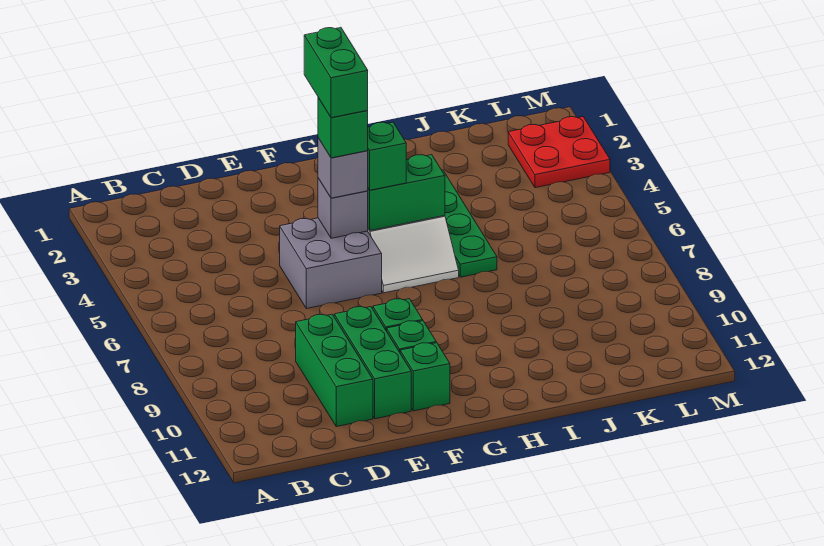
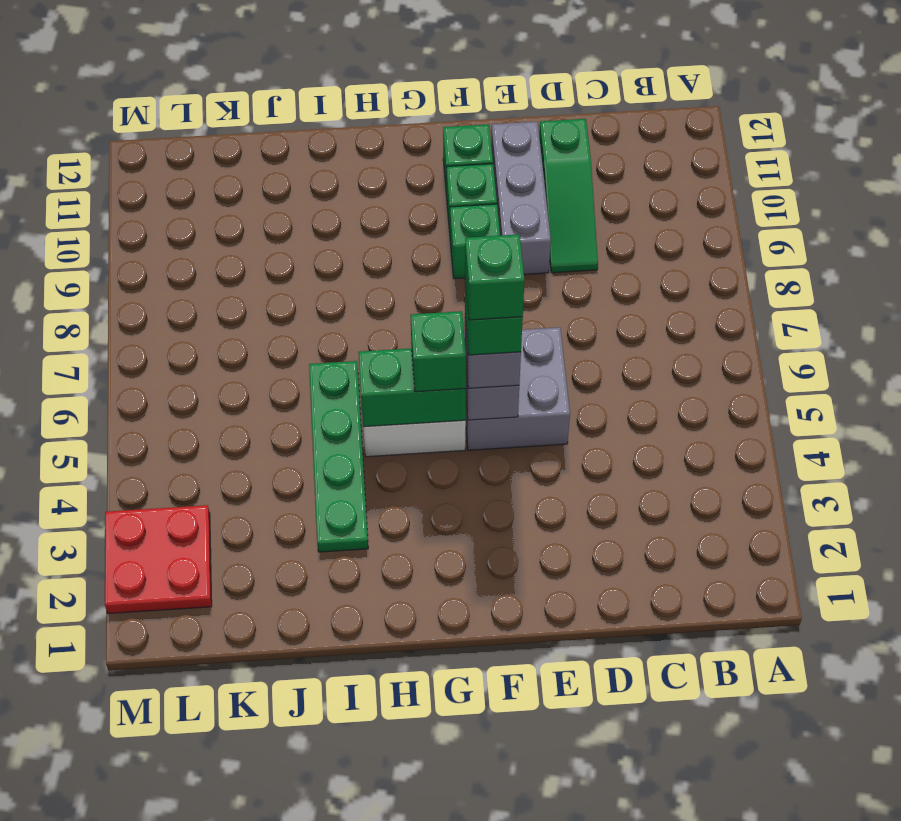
green 1x3 brick [296,314,373,427] -> green 1x3 slope [539,119,598,273]
green 1x3 brick [334,307,411,419] -> grey 1x3 brick [491,122,551,274]
green 1x2 brick [304,28,368,118] -> green 1x1 brick [465,234,524,320]

